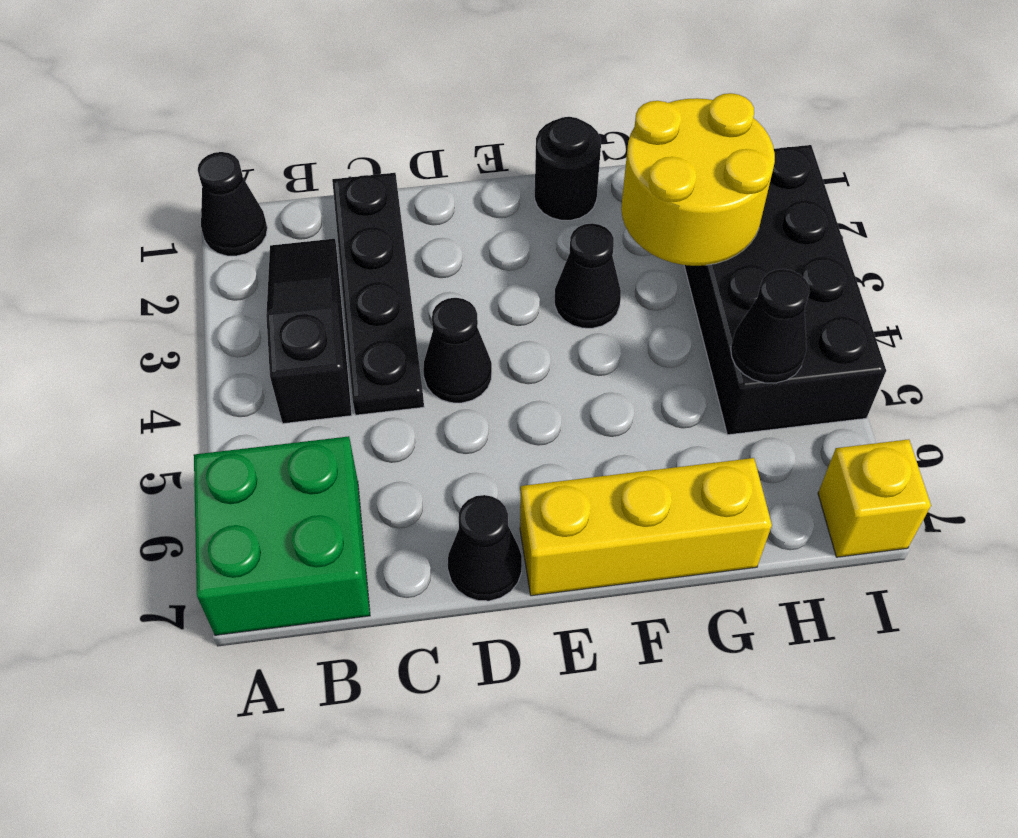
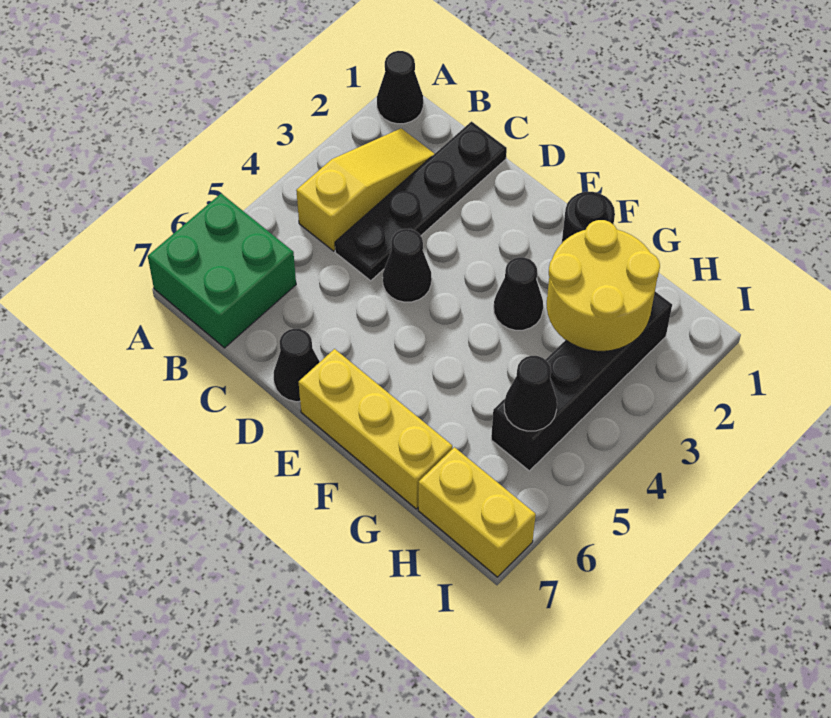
black 1x3 slope [266,239,352,424] -> yellow 1x3 slope [296,128,434,251]
black 2x4 brick [684,145,886,435] -> black 1x4 brick [491,292,672,471]
yellow 1x1 brick [818,439,931,557] -> yellow 1x2 brick [418,447,536,577]

